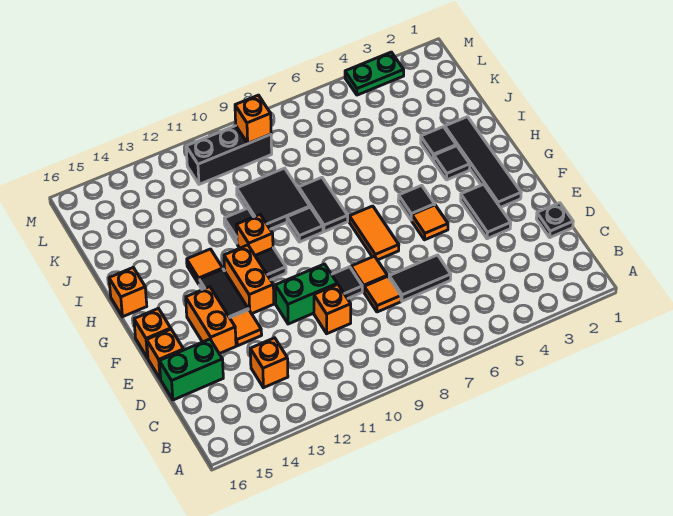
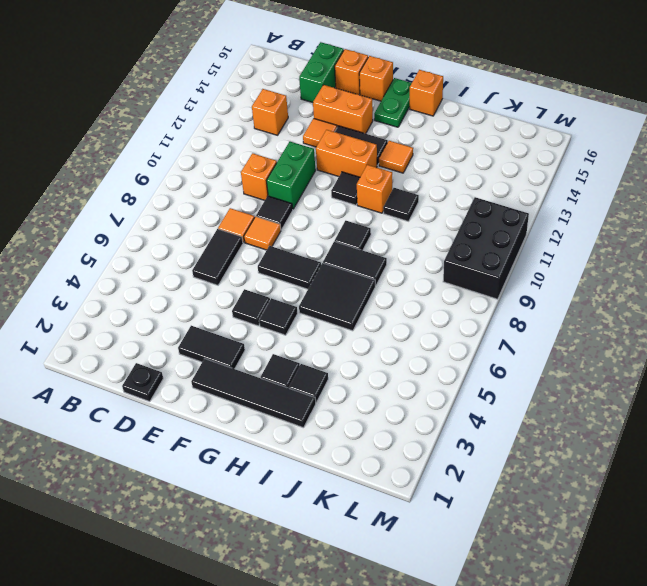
orange 1x1 tile [412,205,448,240] -> black 1x1 tile [232,289,270,326]
orange 1x2 tile [349,206,399,260] -> black 1x2 tile [258,246,321,289]
black 2x2 tile [237,168,310,229] -> black 2x2 tile moved to [299,263,375,331]
black 1x3 brick [186,126,272,184] -> black 2x3 brick [443,197,529,299]
orange 1x1 brick [235,95,271,143] -> none
green 1x2 plate [345,52,404,95] -> green 1x2 plate moved to [374,78,412,127]

